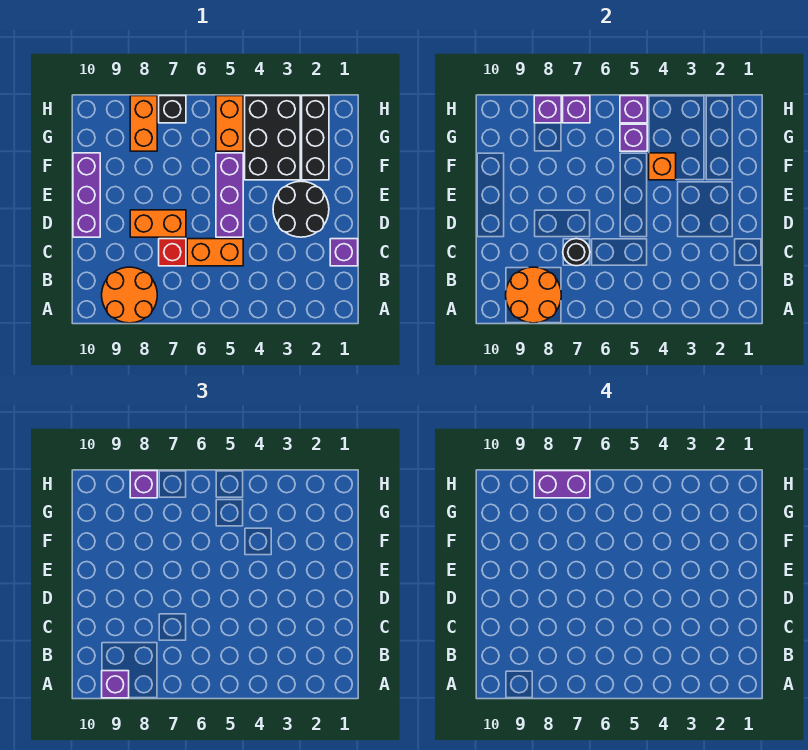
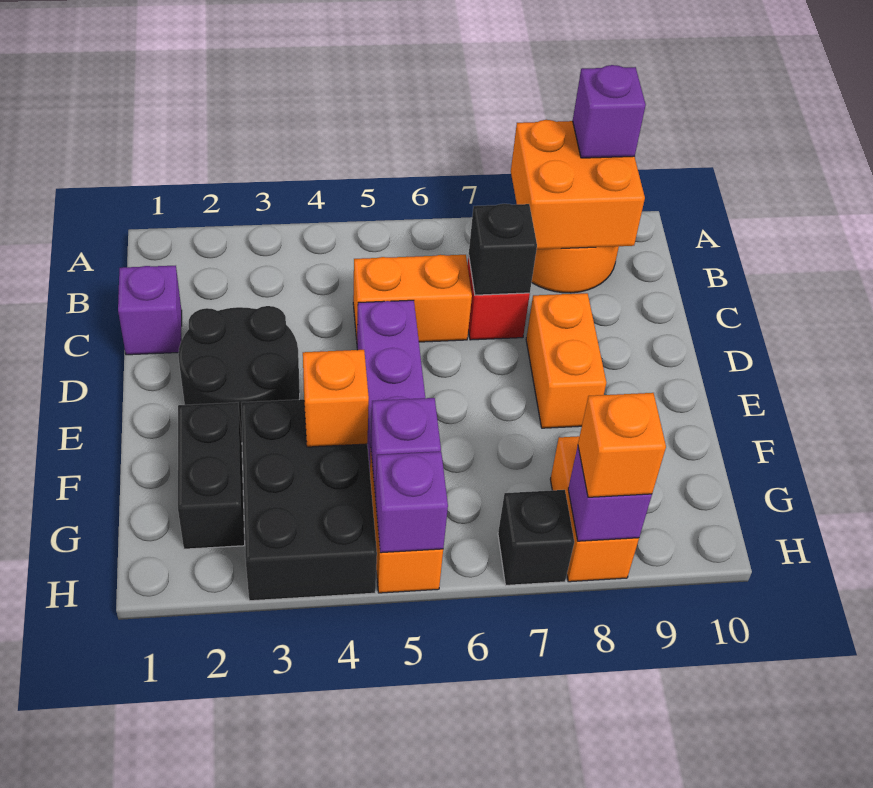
orange 2x2 round brick [506,267,561,323] -> orange 2x2 brick [511,120,645,249]
black 1x1 round brick [563,239,590,266] -> black 1x1 brick [469,204,537,295]
orange 1x2 brick [130,210,186,237] -> orange 1x2 brick turned to [526,293,606,428]
purple 1x3 brick [73,153,100,237] -> none
black 1x3 brick [302,96,329,180] -> black 1x2 brick [178,402,245,549]
purple 1x1 brick [563,96,590,123] -> none
purple 1x2 brick [534,471,590,498] -> none
purple 1x1 brick [130,471,157,498] -> orange 1x1 brick [578,393,666,497]

